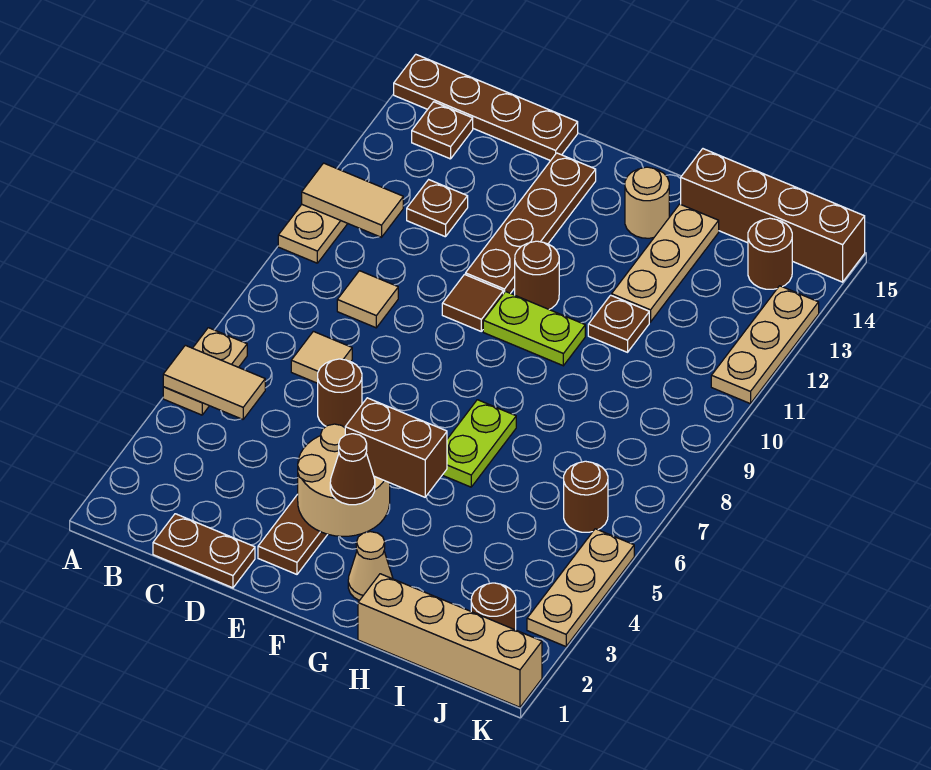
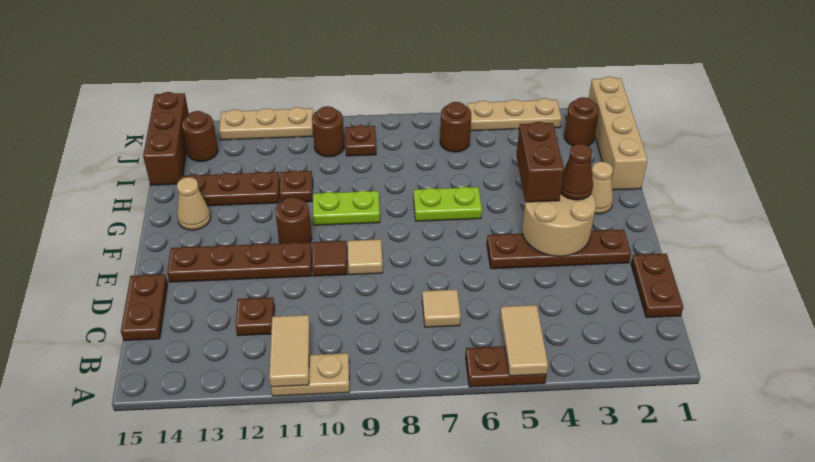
tan 1x2 plate [163,328,247,415] -> brown 1x2 plate [466,346,547,387]
brown 1x4 plate [394,54,578,161] -> brown 1x2 plate [121,274,168,341]
brown 1x1 plate [412,102,473,159] -> brown 1x1 plate moved to [345,125,376,156]
tan 1x1 tile [337,271,398,328] -> tan 1x1 tile moved to [348,239,383,275]
brown 1x1 round brick [318,359,362,428] -> brown 1x1 round brick moved to [312,106,344,157]
lime 1x2 plate [483,292,585,366] -> lime 1x2 plate turned to [313,191,380,225]
tan 1x1 round brick [625,167,669,238] -> tan 1x1 cone [177,177,211,230]
tan 1x3 plate [612,204,719,322] -> brown 1x3 plate [178,171,280,206]
brown 1x4 brick [681,149,865,282] -> brown 1x3 brick [143,92,189,185]

